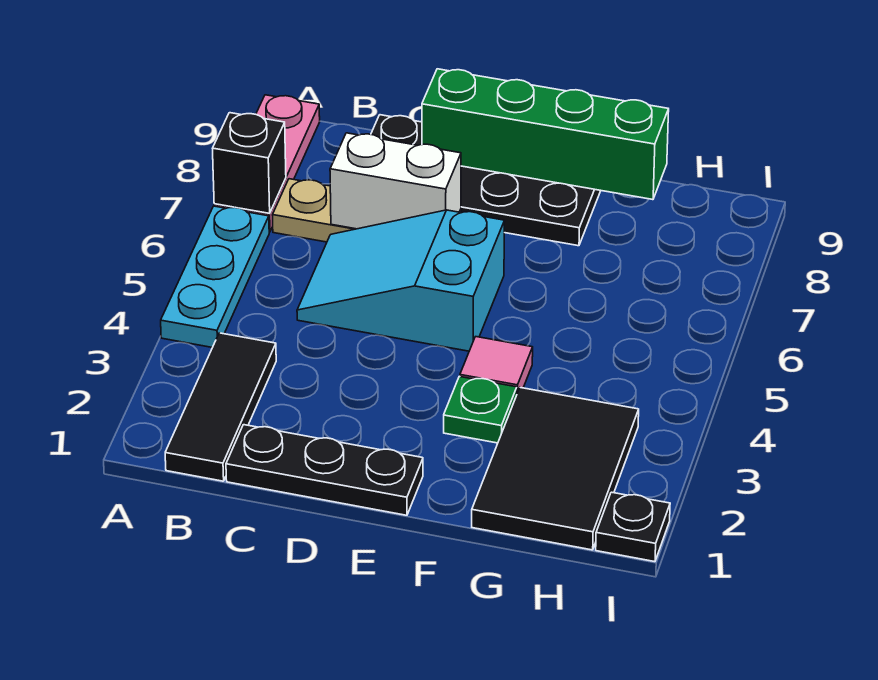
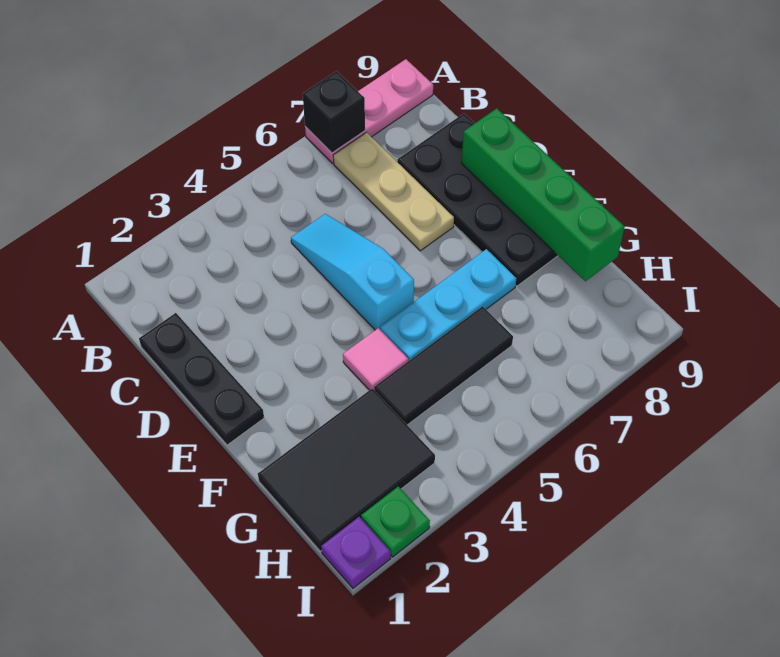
cyan 1x3 plate [161,206,269,348] -> cyan 1x3 plate moved to [380,249,516,361]
black 1x3 tile [165,333,276,481] -> black 1x3 tile moved to [374,306,513,425]
cyan 2x3 slope [297,210,505,351] -> cyan 1x3 slope [291,214,414,330]
white 1x2 brick [330,133,461,229] -> none
green 1x1 plate [444,376,517,443] -> green 1x1 plate moved to [361,486,430,557]
black 1x1 plate [596,492,670,562] -> purple 1x1 plate [321,517,391,588]

